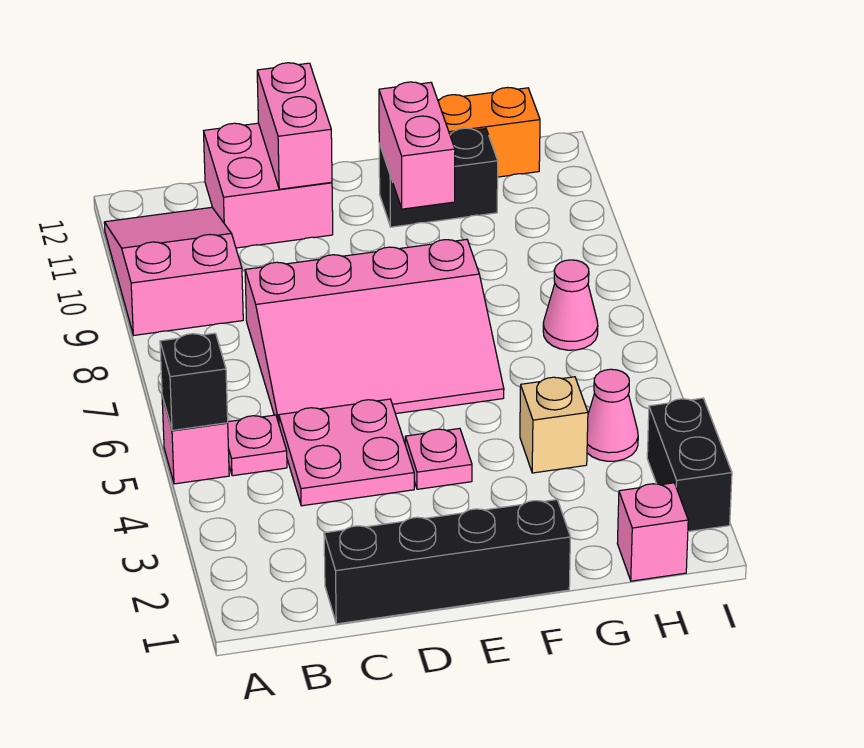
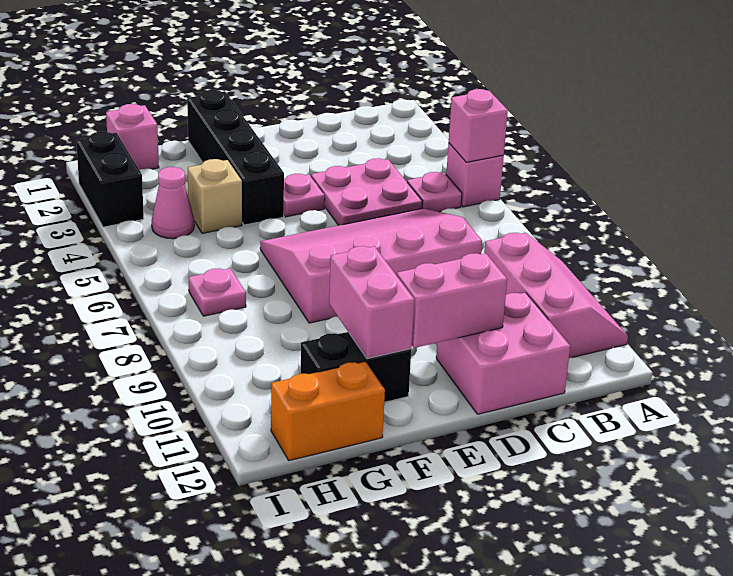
black 1x1 brick [160,333,228,430] -> pink 1x1 brick [449,89,508,162]
pink 2x3 slope [104,207,243,335] -> pink 2x3 slope turned to [484,233,628,358]
black 1x4 brick [324,500,570,624] -> black 1x4 brick turned to [187,90,284,225]
pink 1x2 brick [257,63,332,189] -> pink 1x2 brick turned to [397,253,507,348]
pink 1x1 cone [543,260,598,350] -> pink 1x1 plate [189,268,246,316]

